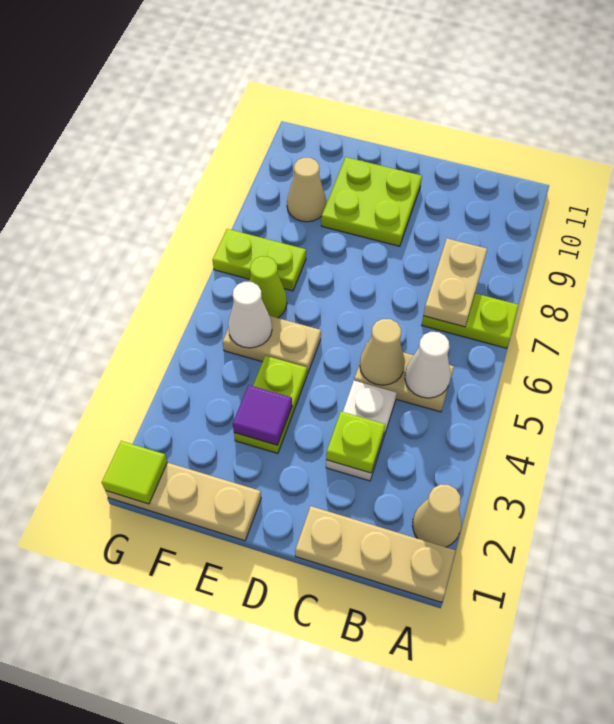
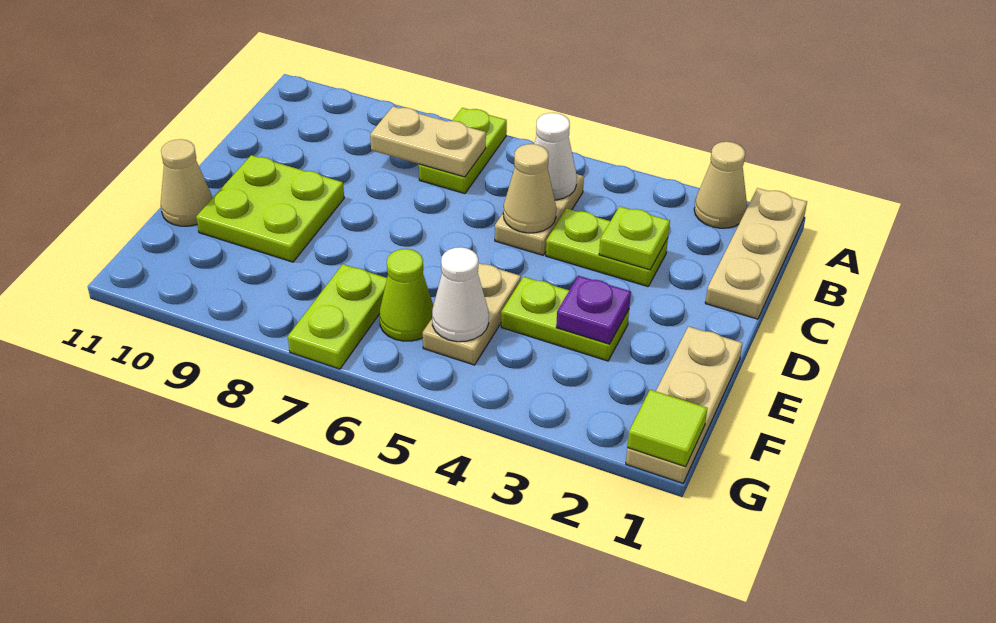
white 1x2 plate [326,381,397,481] -> lime 1x2 plate [546,209,668,287]
purple 1x1 tile [233,385,292,445] -> purple 1x1 plate [556,276,631,344]
tan 1x1 cone [287,158,326,222] -> tan 1x1 cone moved to [161,139,213,226]

